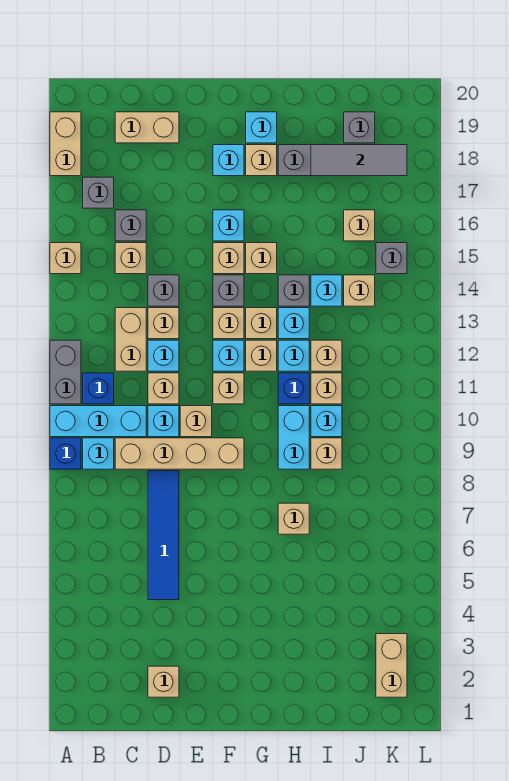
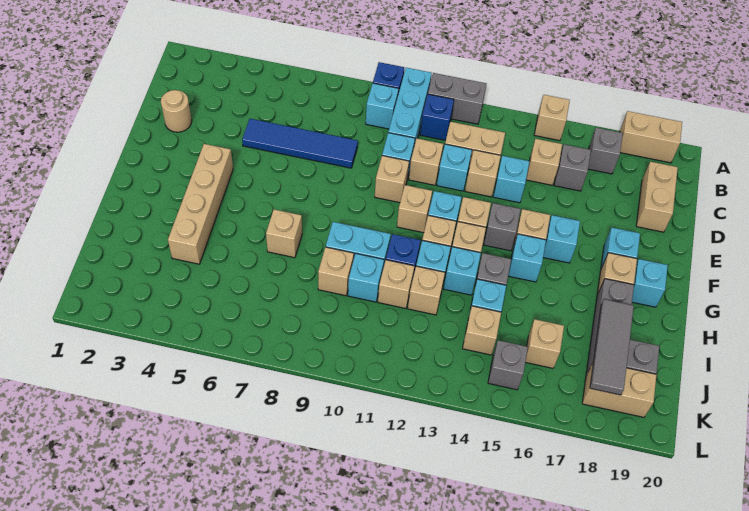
tan 1x4 brick [115,438,244,469] -> tan 1x4 brick moved to [168,144,233,264]
tan 1x1 brick [148,666,179,697] -> tan 1x1 round brick [161,90,192,132]
grey 1x1 brick [148,275,179,306] -> cyan 1x1 brick [493,156,529,203]
tan 1x1 brick [246,243,277,274] -> cyan 1x1 brick [508,234,546,282]
tan 1x2 brick [376,634,407,697] -> tan 1x2 brick moved to [582,363,657,417]

